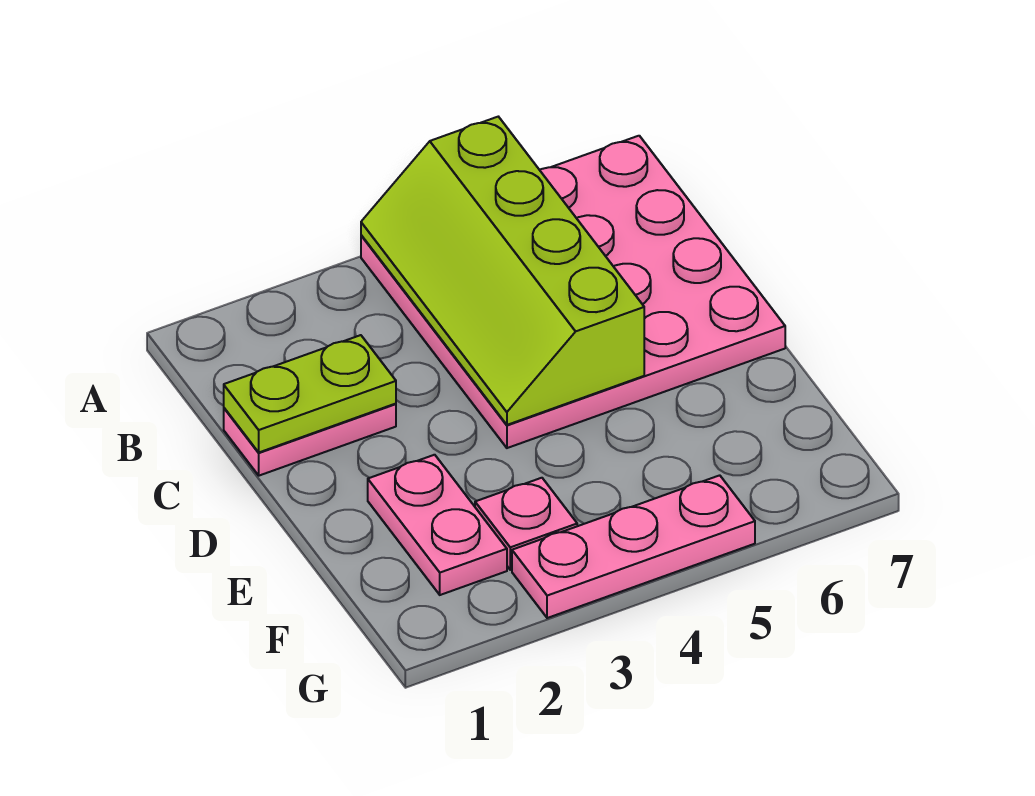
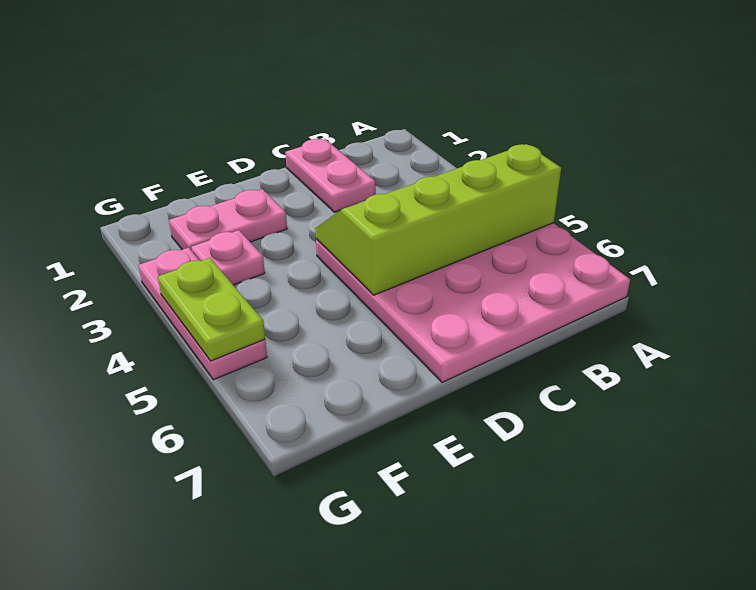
lime 1x2 plate [224,335,396,452] -> lime 1x2 plate moved to [158,258,265,361]

